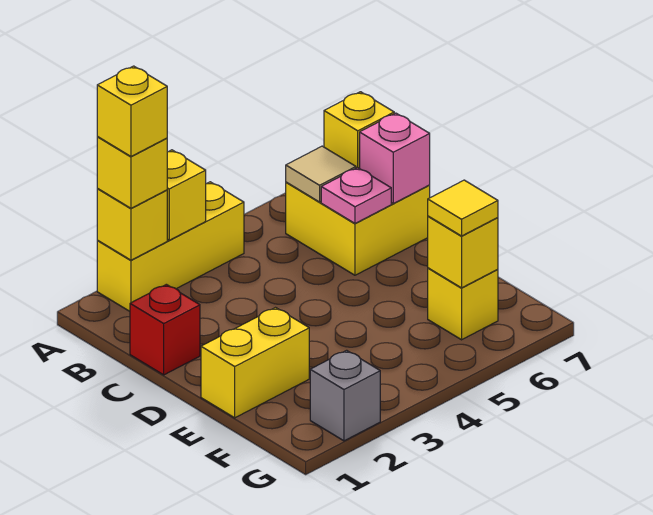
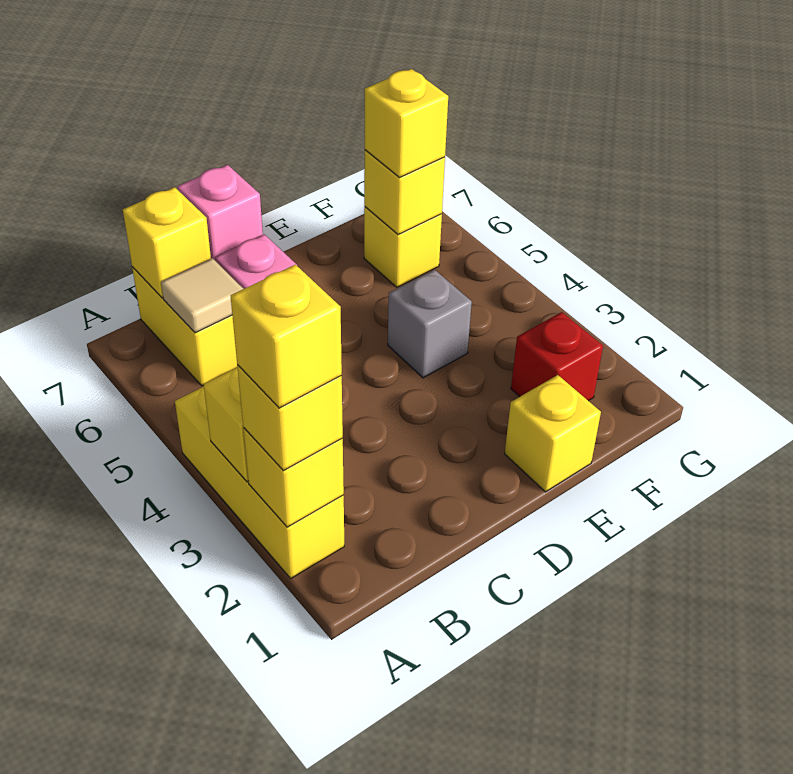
red 1x1 brick [130,284,200,375] -> red 1x1 brick moved to [511,312,603,401]
yellow 1x2 brick [201,308,309,418] -> yellow 1x1 brick [505,375,601,492]
yellow 1x1 tile [428,180,498,236] -> yellow 1x1 brick [365,69,448,177]
grey 1x1 brick [310,350,380,441] -> grey 1x1 brick moved to [388,270,472,378]

